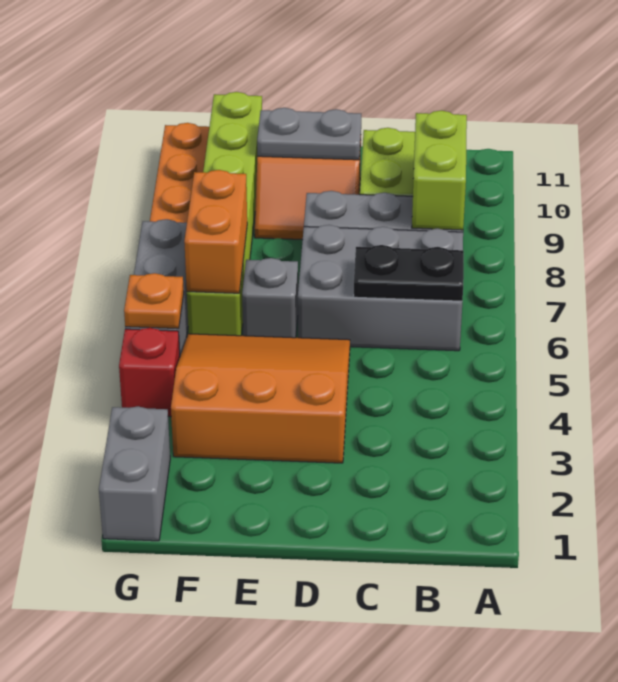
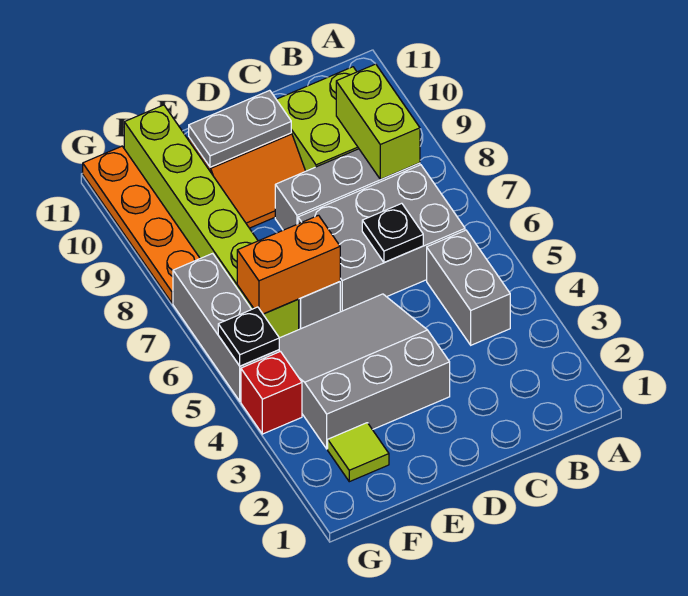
black 1x2 plate [354,245,464,301] -> black 1x1 plate [362,203,423,263]
orange 3x3 slope [171,334,350,463] -> grey 3x3 slope [279,294,450,449]
none -> lime 1x1 tile [328,423,389,482]
orange 1x2 brick [184,170,247,293] -> orange 1x2 brick turned to [237,215,340,314]
grey 1x2 brick [99,406,170,541] -> grey 1x2 brick moved to [427,230,510,345]
orange 1x1 plate [124,273,184,329] -> black 1x1 plate [218,307,279,366]

